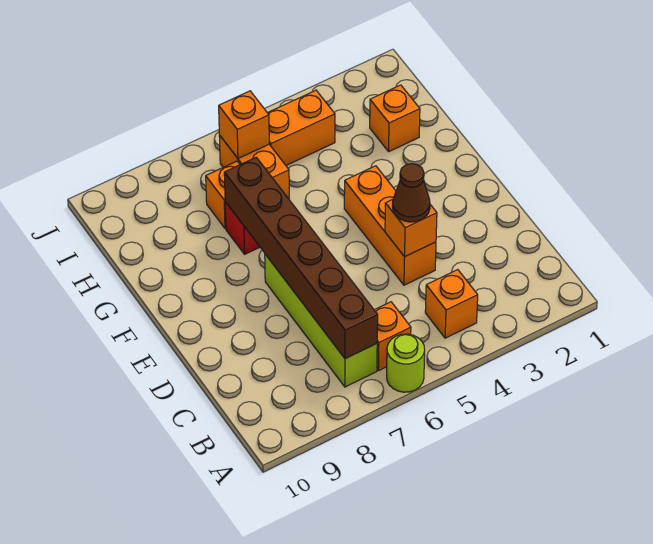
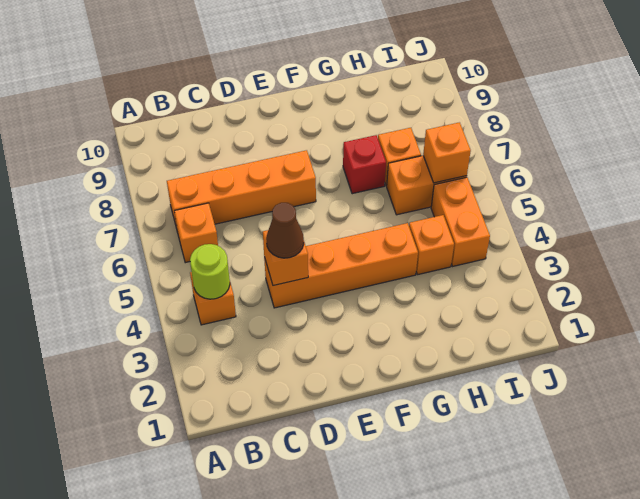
lime 1x1 round brick [387,334,425,392] -> lime 1x1 round brick moved to [190,244,230,299]
lime 1x4 brick [265,254,377,387] -> orange 1x4 brick [167,150,316,229]
brown 1x6 brick [224,157,378,359] -> none
orange 1x3 brick [344,166,436,285] -> orange 1x4 brick [264,223,418,308]
orange 1x1 brick [370,85,420,151] -> orange 1x1 brick moved to [409,215,454,275]

